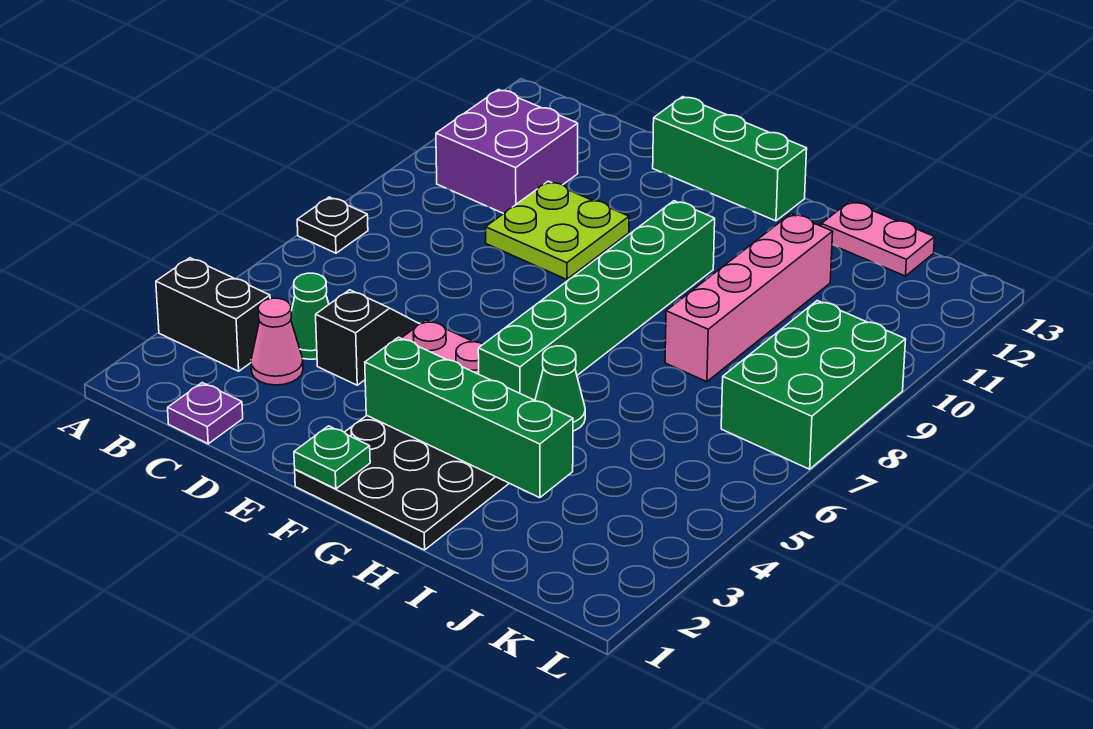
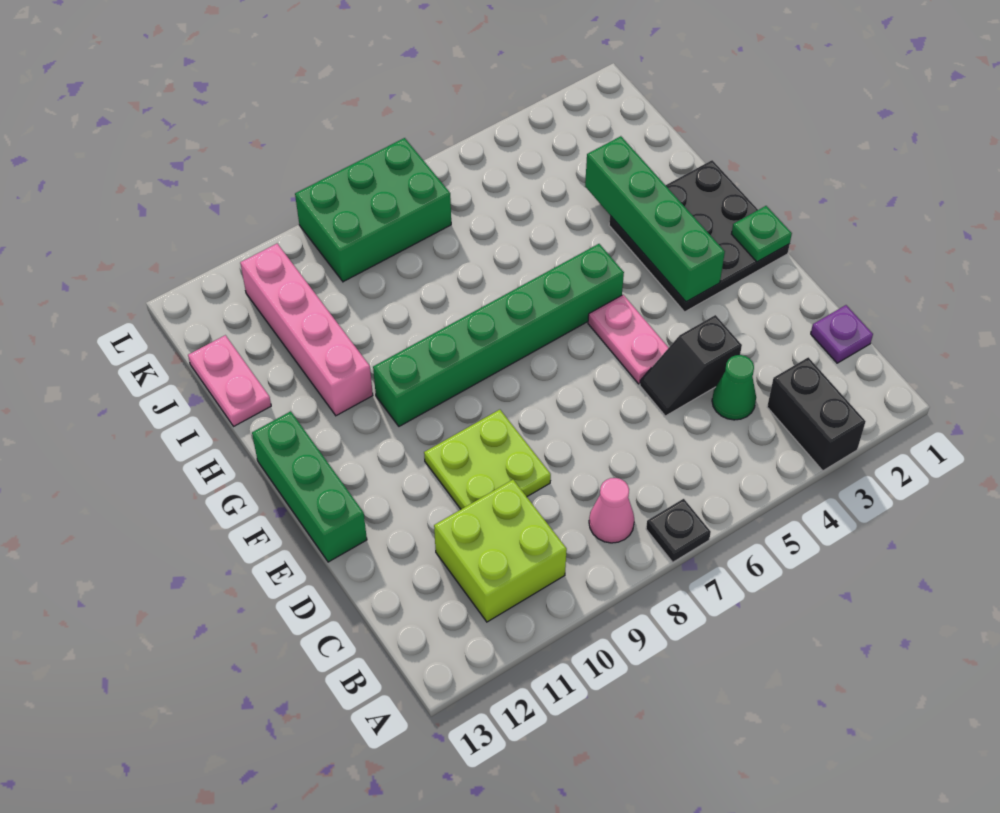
purple 2x2 brick [436,90,578,214] -> lime 2x2 brick [434,480,567,622]
pink 1x1 cone [251,298,303,385] -> pink 1x1 cone moved to [589,478,634,543]
green 1x1 cone [535,346,585,431] -> none
pink 1x4 brick [665,214,833,382] -> pink 1x4 brick turned to [240,244,373,416]

